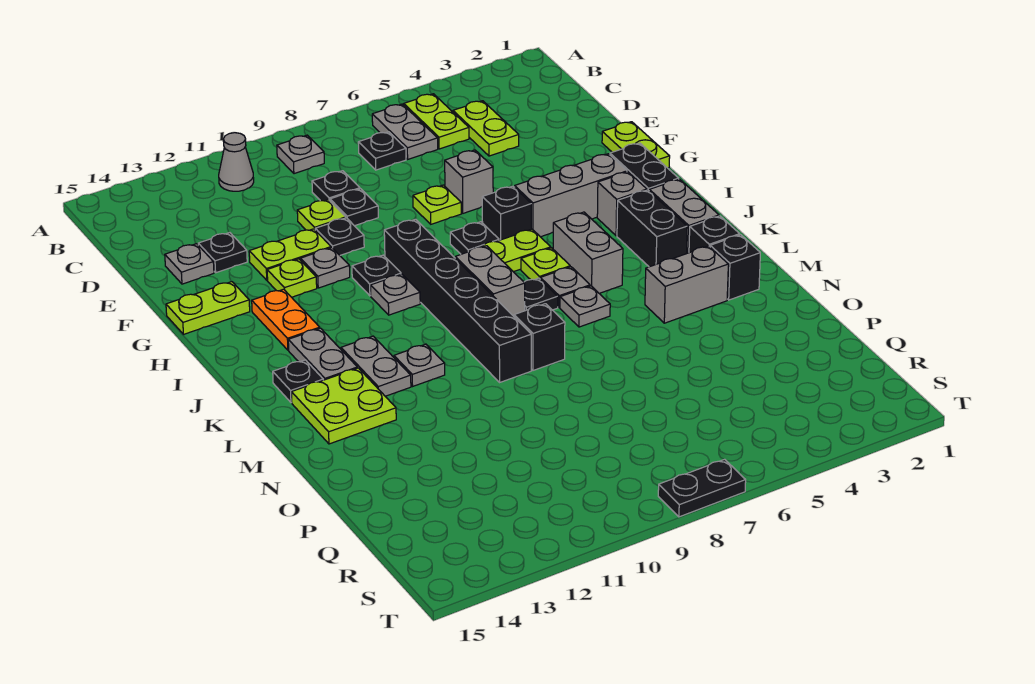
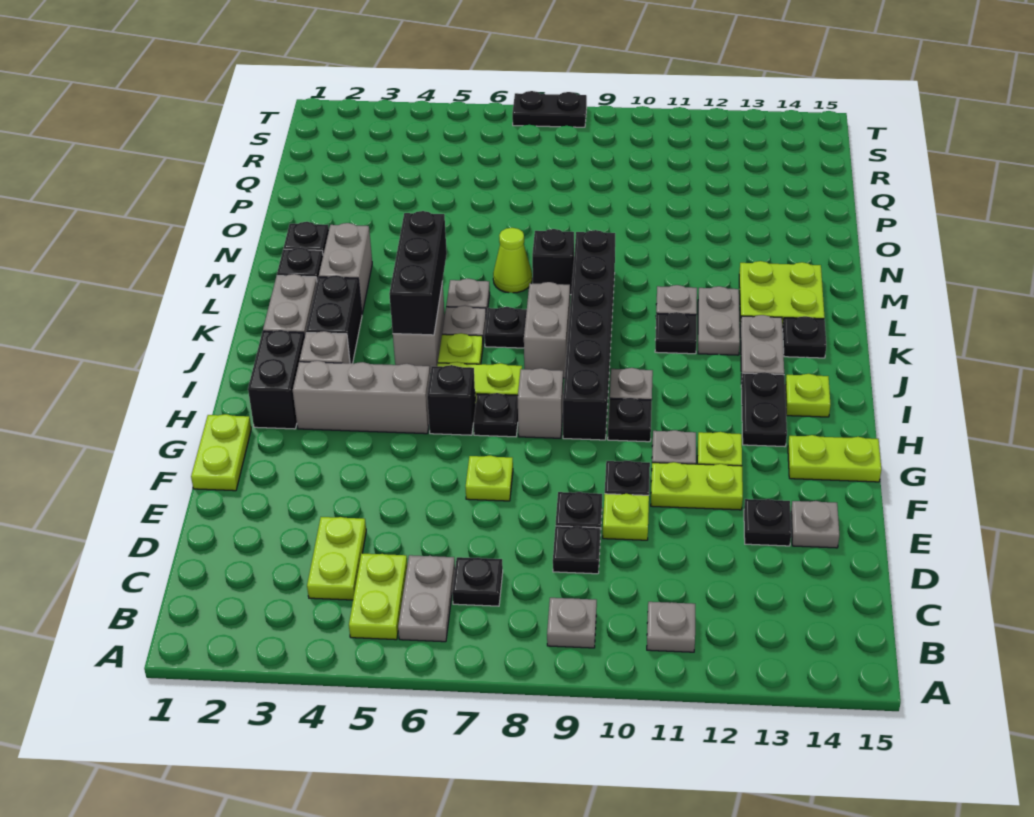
grey 1x1 cone [219,133,254,191] -> grey 1x1 plate [647,602,695,652]
grey 1x1 brick [445,150,493,213] -> grey 1x1 brick moved to [518,368,563,438]
orange 1x2 plate [252,289,320,350] -> black 1x2 plate [741,372,787,447]
none -> lime 1x1 plate [785,374,831,417]
none -> black 1x3 brick [389,211,447,335]
none -> black 1x1 plate [655,312,697,354]
grey 1x2 brick [645,246,728,323] -> grey 1x2 brick turned to [319,223,372,314]
none -> lime 1x1 cone [493,228,532,293]

